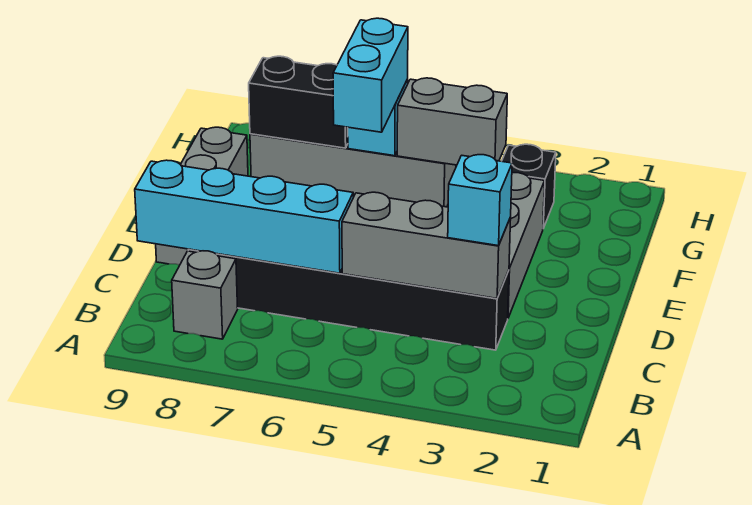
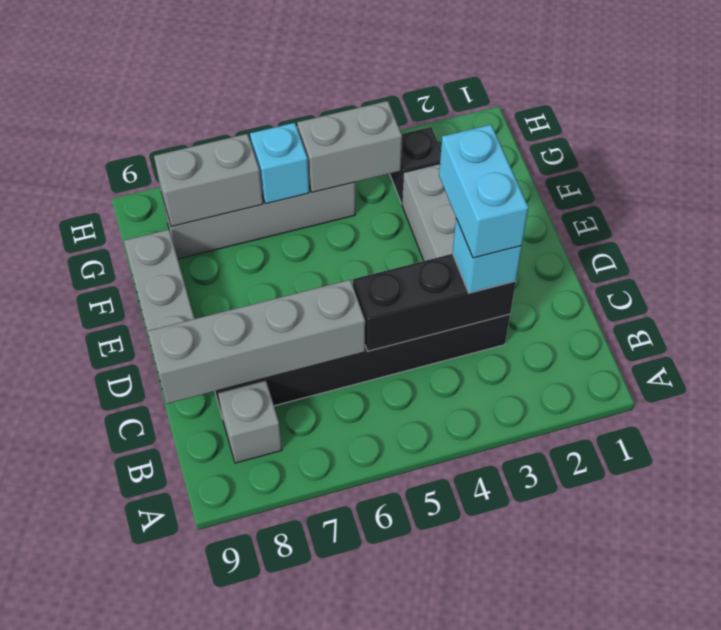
grey 1x3 brick [342,192,511,298] -> black 1x3 brick [353,254,516,351]
cyan 1x4 brick [135,160,353,273] -> grey 1x4 brick [147,280,365,404]
cyan 1x2 brick [333,18,408,132] -> cyan 1x2 brick moved to [439,125,529,258]
black 1x2 brick [249,56,348,148] -> grey 1x2 brick [154,134,263,227]

